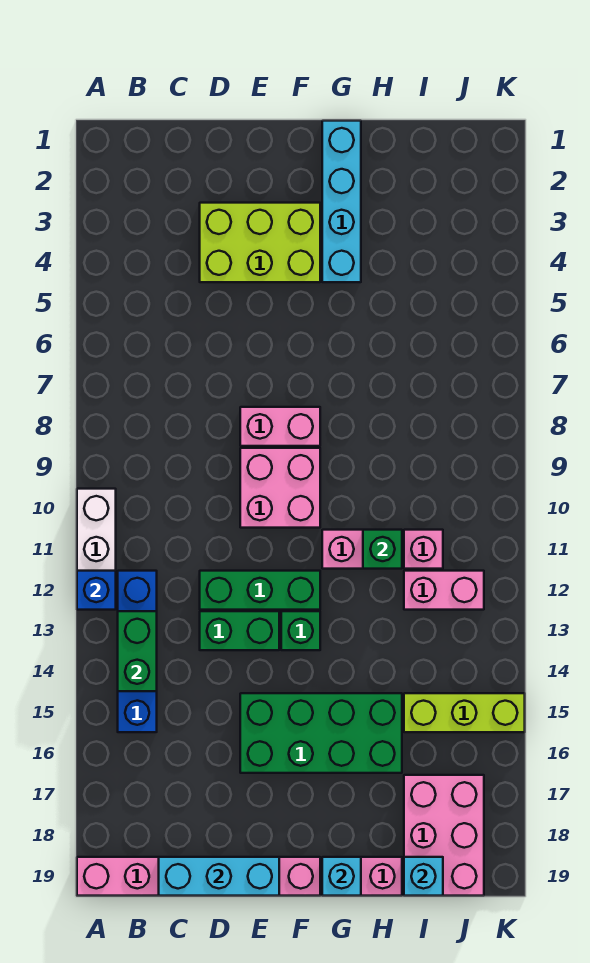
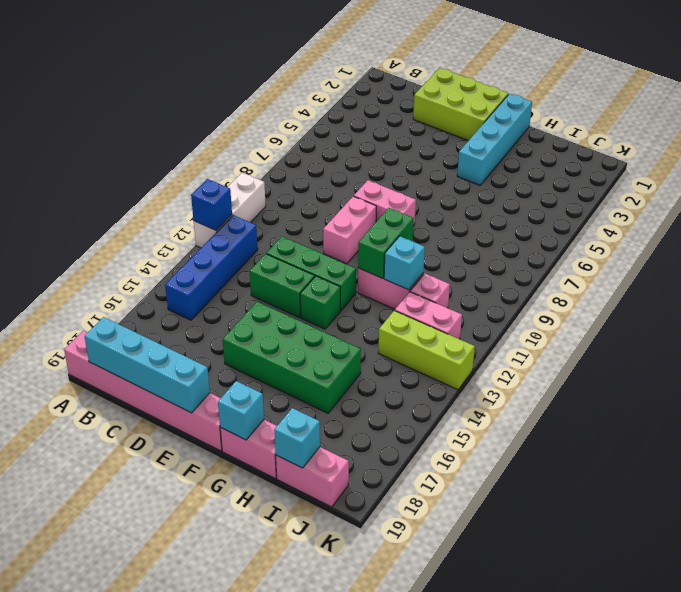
green 1x2 brick [118,611,157,691] -> green 1x2 brick moved to [358,208,413,278]
cyan 1x3 brick [159,857,279,896] -> cyan 1x4 brick [84,317,210,413]
lime 2x3 brick [200,203,320,282] -> lime 2x3 brick moved to [413,68,508,141]
pink 2x2 brick [240,448,320,528] -> pink 1x2 brick [323,196,376,264]
green 1x1 brick [363,530,402,569] -> cyan 1x1 brick [384,236,425,290]
lime 1x3 brick [404,693,525,732] -> lime 1x3 brick moved to [378,311,475,390]
pink 2x3 brick [404,775,484,896] -> pink 1x2 brick [276,447,349,507]

